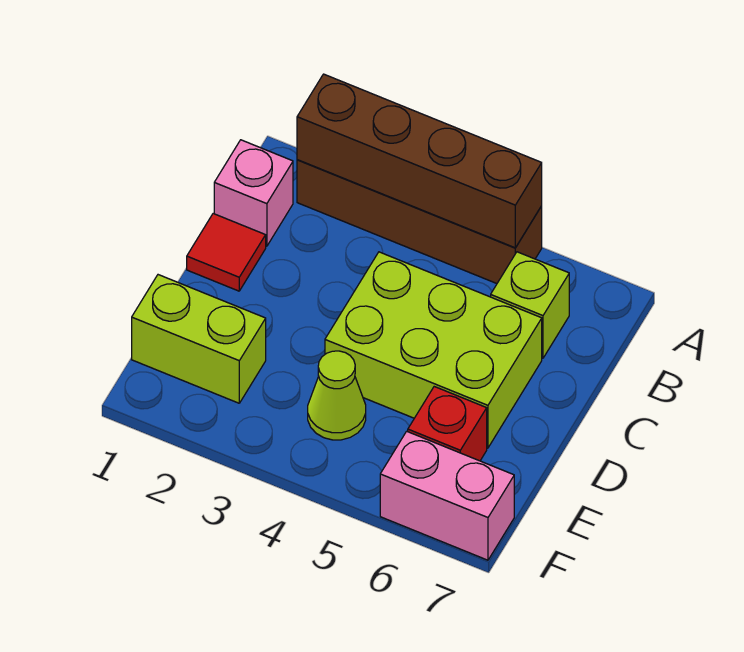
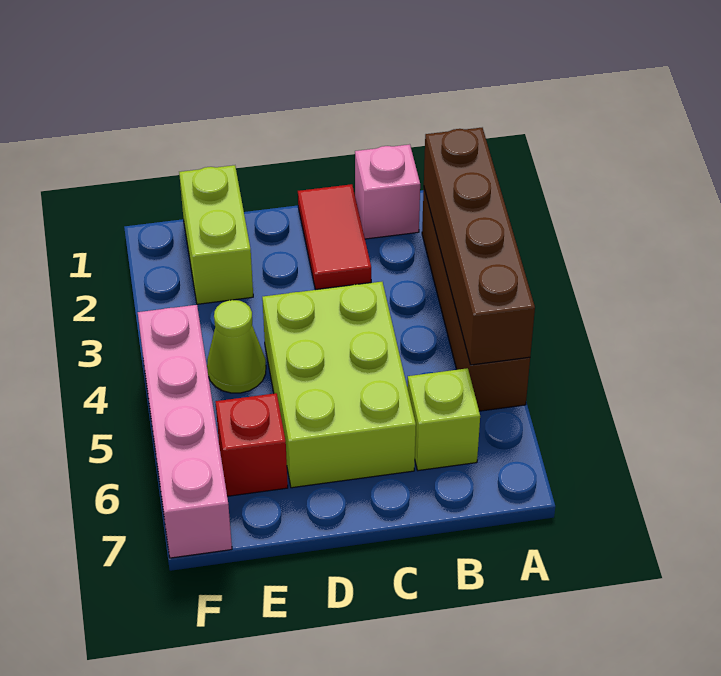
red 1x1 tile [187,214,266,291] -> red 1x2 tile [298,184,371,289]
pink 1x2 brick [380,431,514,560] -> pink 1x4 brick [138,305,232,558]

